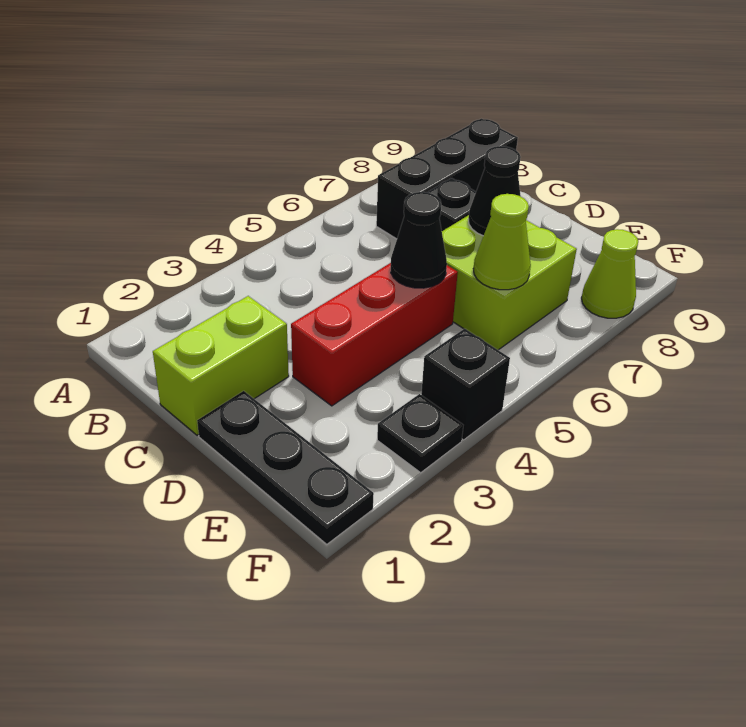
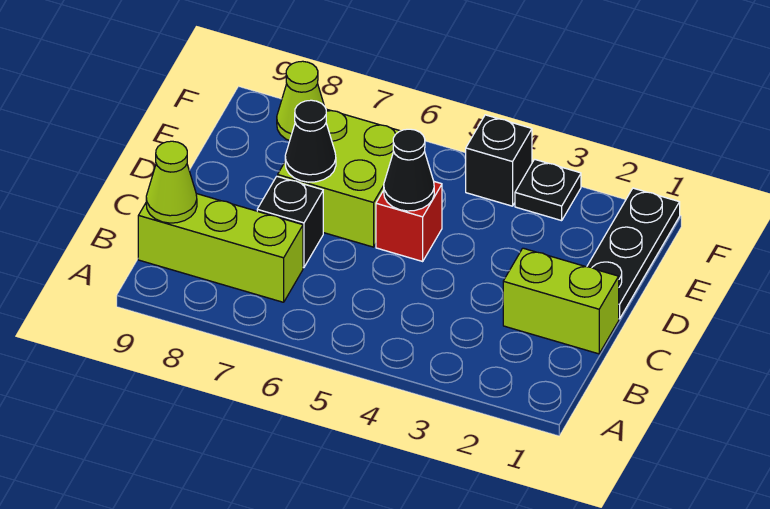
black 1x3 brick [376,119,518,239] -> lime 1x3 brick [138,194,303,302]
red 1x3 brick [291,263,458,406] -> red 1x1 brick [376,182,442,261]
lime 1x1 cone [473,194,531,290] -> lime 1x1 cone moved to [146,141,197,223]

